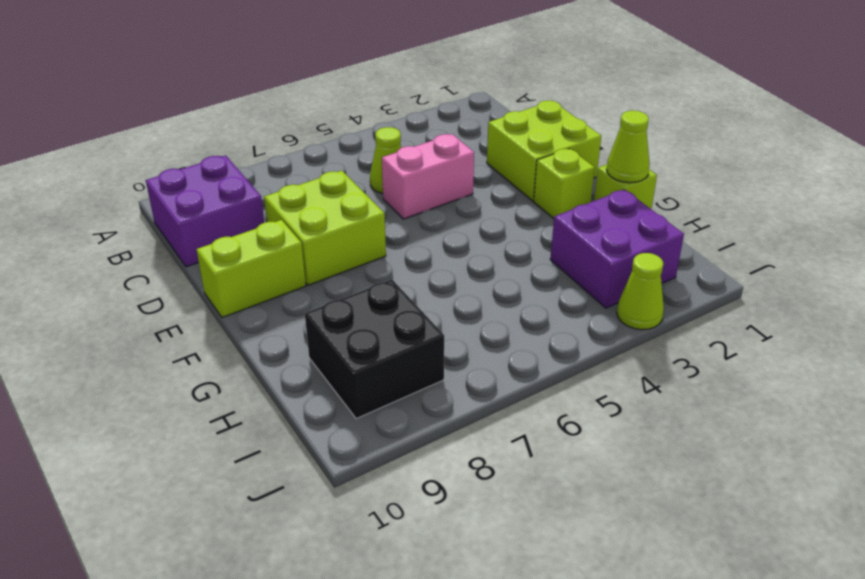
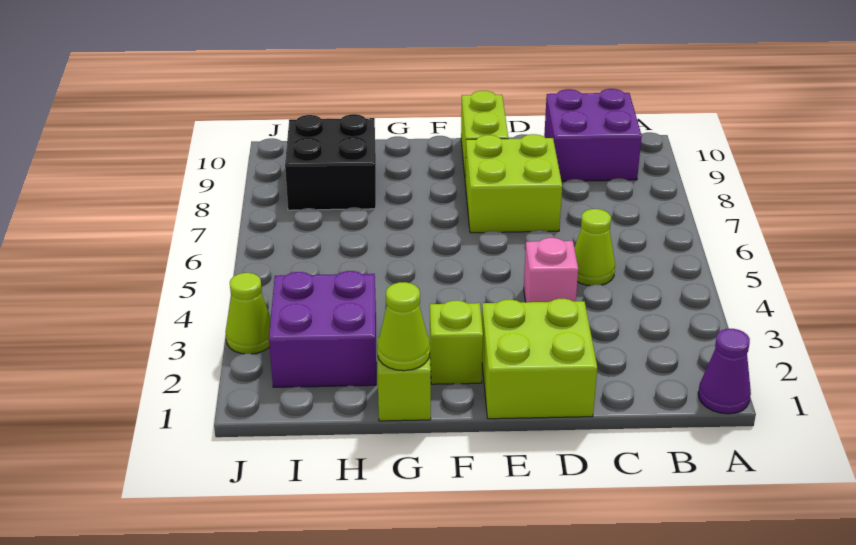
none -> purple 1x1 cone [698,329,751,414]
pink 1x2 brick [382,134,474,219] -> pink 1x1 brick [524,238,578,302]

